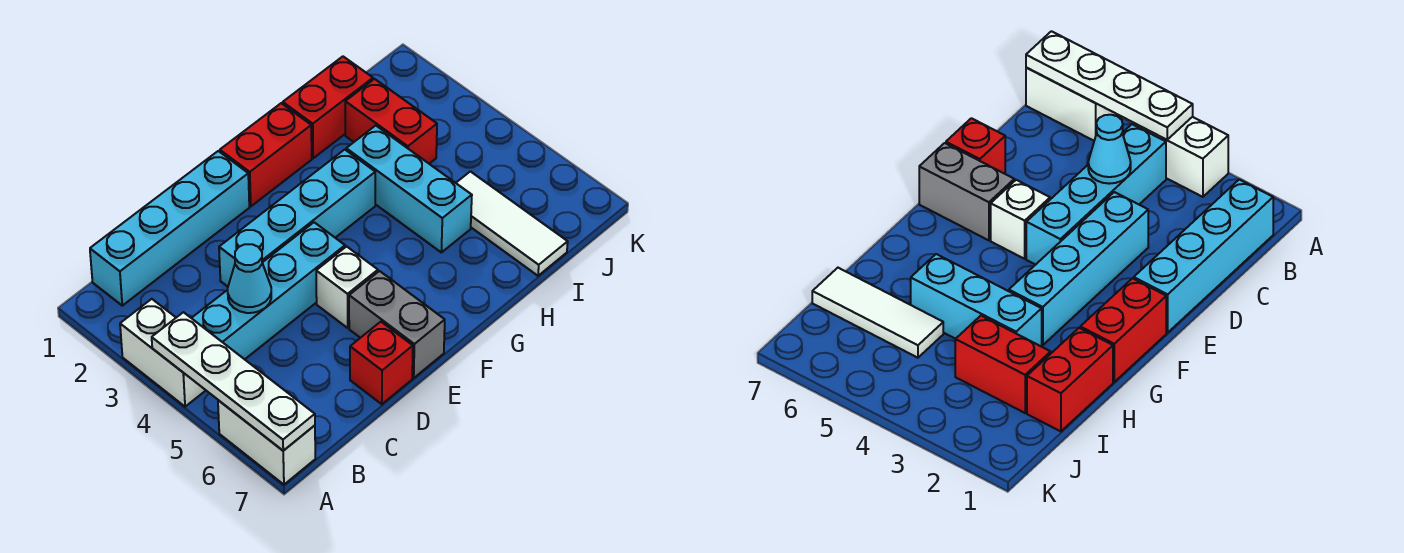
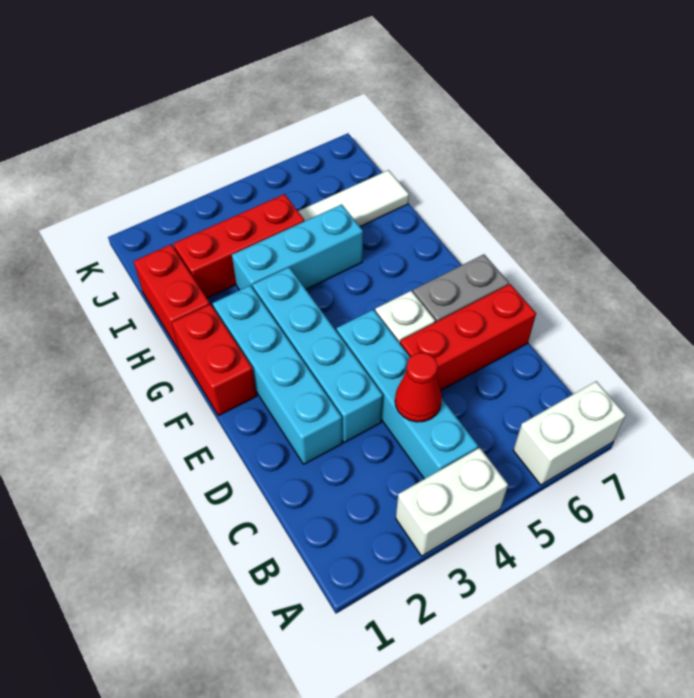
white 1x4 plate [152,312,315,451] -> none
cyan 1x4 brick [90,151,249,306] -> cyan 1x4 brick moved to [213,285,342,464]
cyan 1x1 cone [228,244,271,313] -> red 1x1 cone [395,353,442,422]
red 1x1 brick [350,322,413,404] -> red 1x3 brick [400,284,536,390]
red 1x2 brick [345,79,437,164] -> red 1x3 brick [173,194,304,298]

